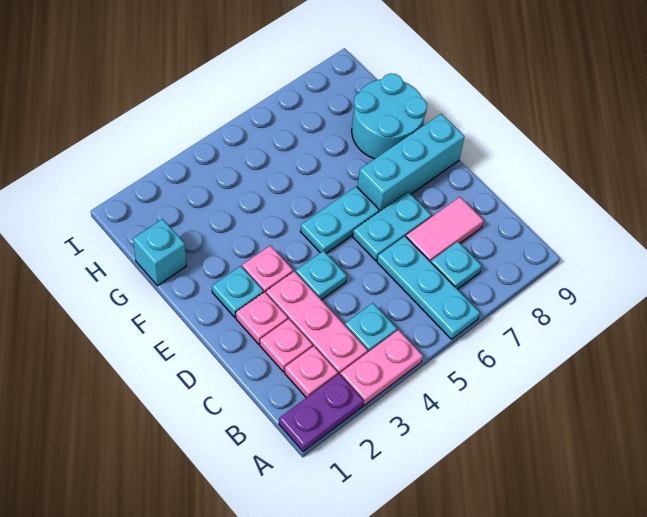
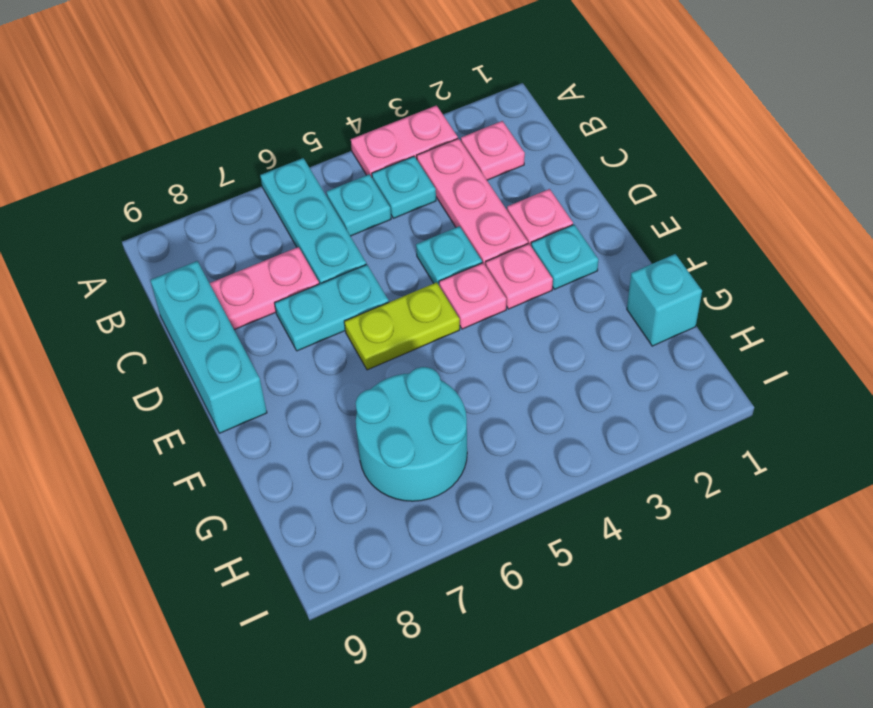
purple 1x2 plate [279,374,363,452] -> none
cyan 1x1 plate [431,241,482,289] -> cyan 1x1 plate moved to [326,174,391,236]
pink 1x1 plate [260,319,313,372] -> pink 1x1 plate moved to [439,263,506,329]
pink 1x2 tile [406,197,484,262] -> pink 1x2 plate [210,247,319,330]
cyan 1x2 plate [300,186,379,253] -> lime 1x2 plate [344,282,460,370]
cyan 1x3 brick [358,114,465,212] -> cyan 1x3 brick turned to [150,261,267,433]
cyan 2x2 round brick [352,73,427,159] -> cyan 2x2 round brick moved to [356,367,467,501]

